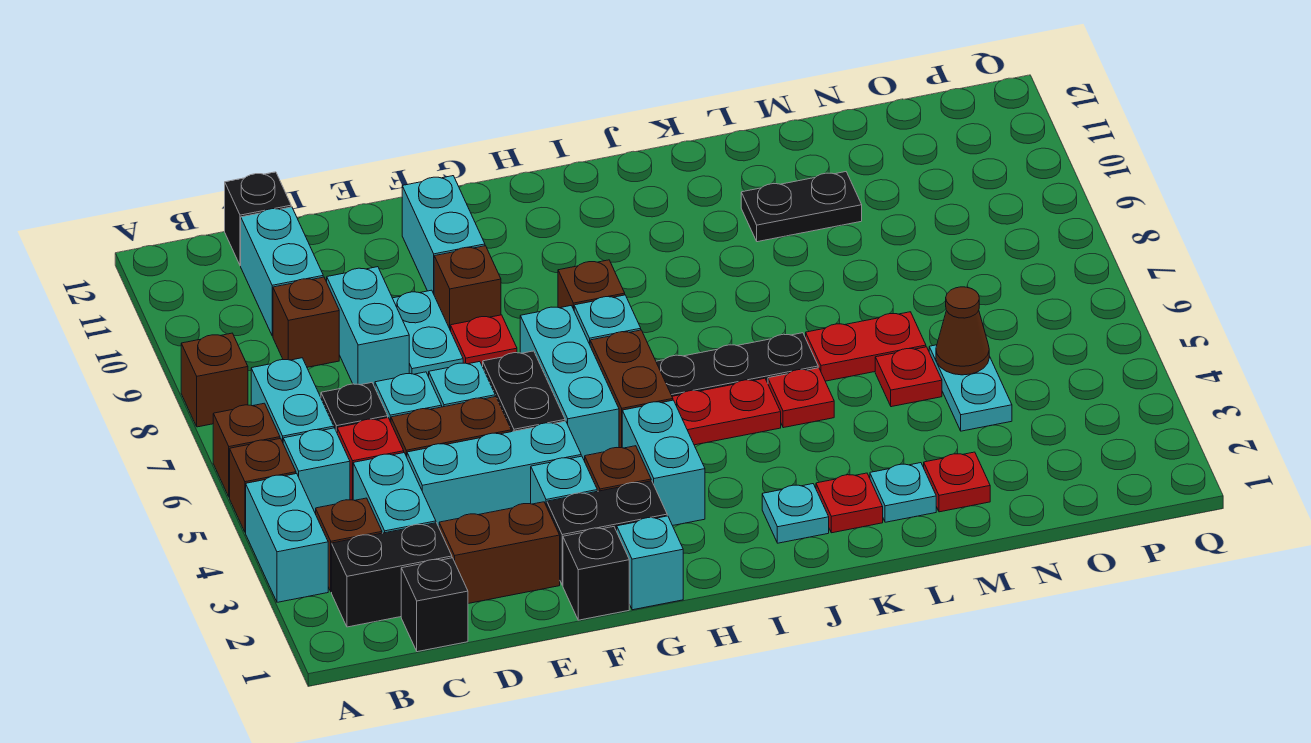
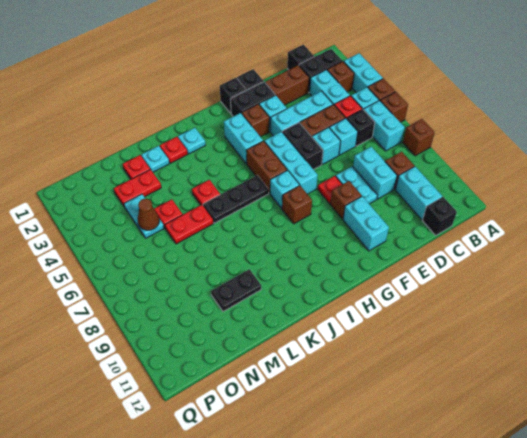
cyan 1x1 brick [617,516,683,610] -> black 1x1 brick [220,78,247,113]
red 1x2 plate [672,378,781,445] -> red 1x2 plate moved to [114,169,161,207]

